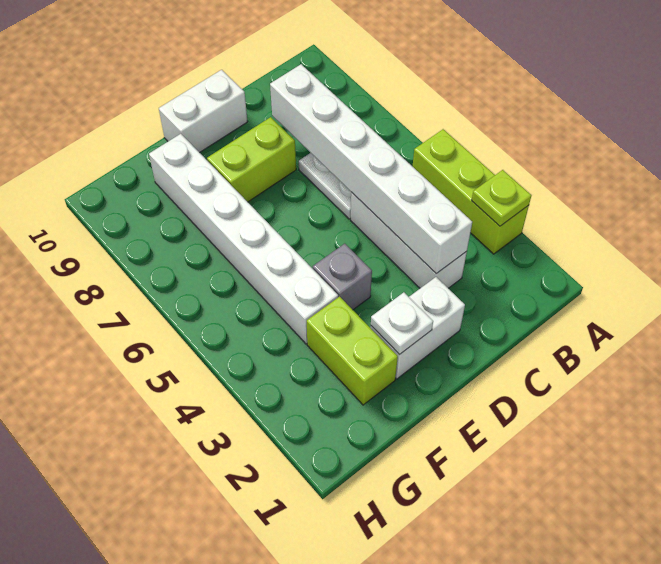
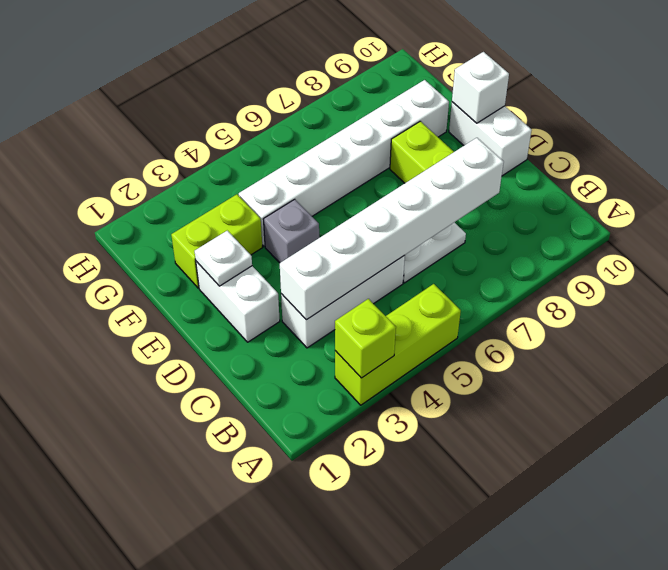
lime 1x1 plate [472,170,531,226] -> lime 1x1 brick [335,299,396,378]
none -> white 1x1 brick [452,52,509,123]

